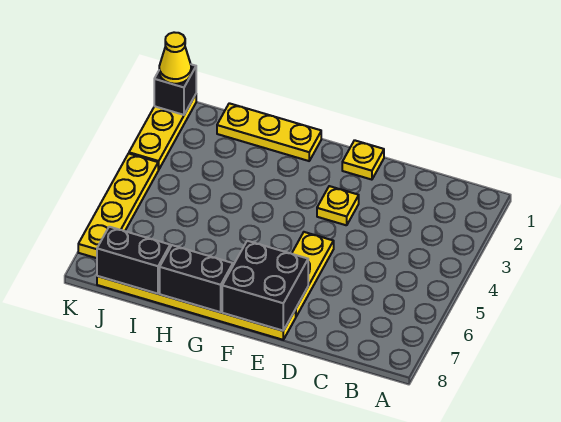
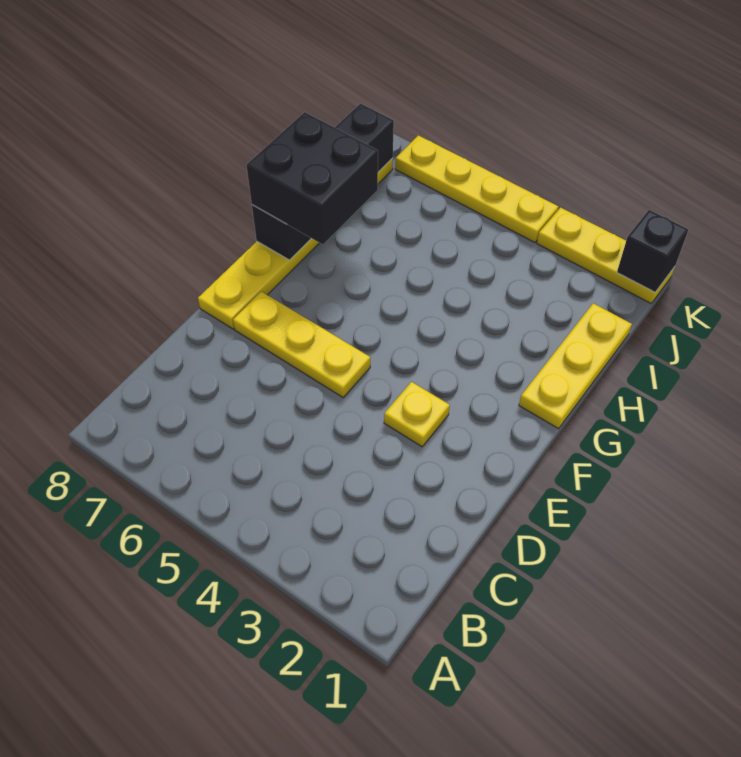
yellow 1x1 plate [342,140,384,180] -> none
black 2x2 brick [222,241,308,331] -> black 2x2 brick moved to [246,112,378,245]
yellow 1x1 cone [159,32,191,84] -> none

